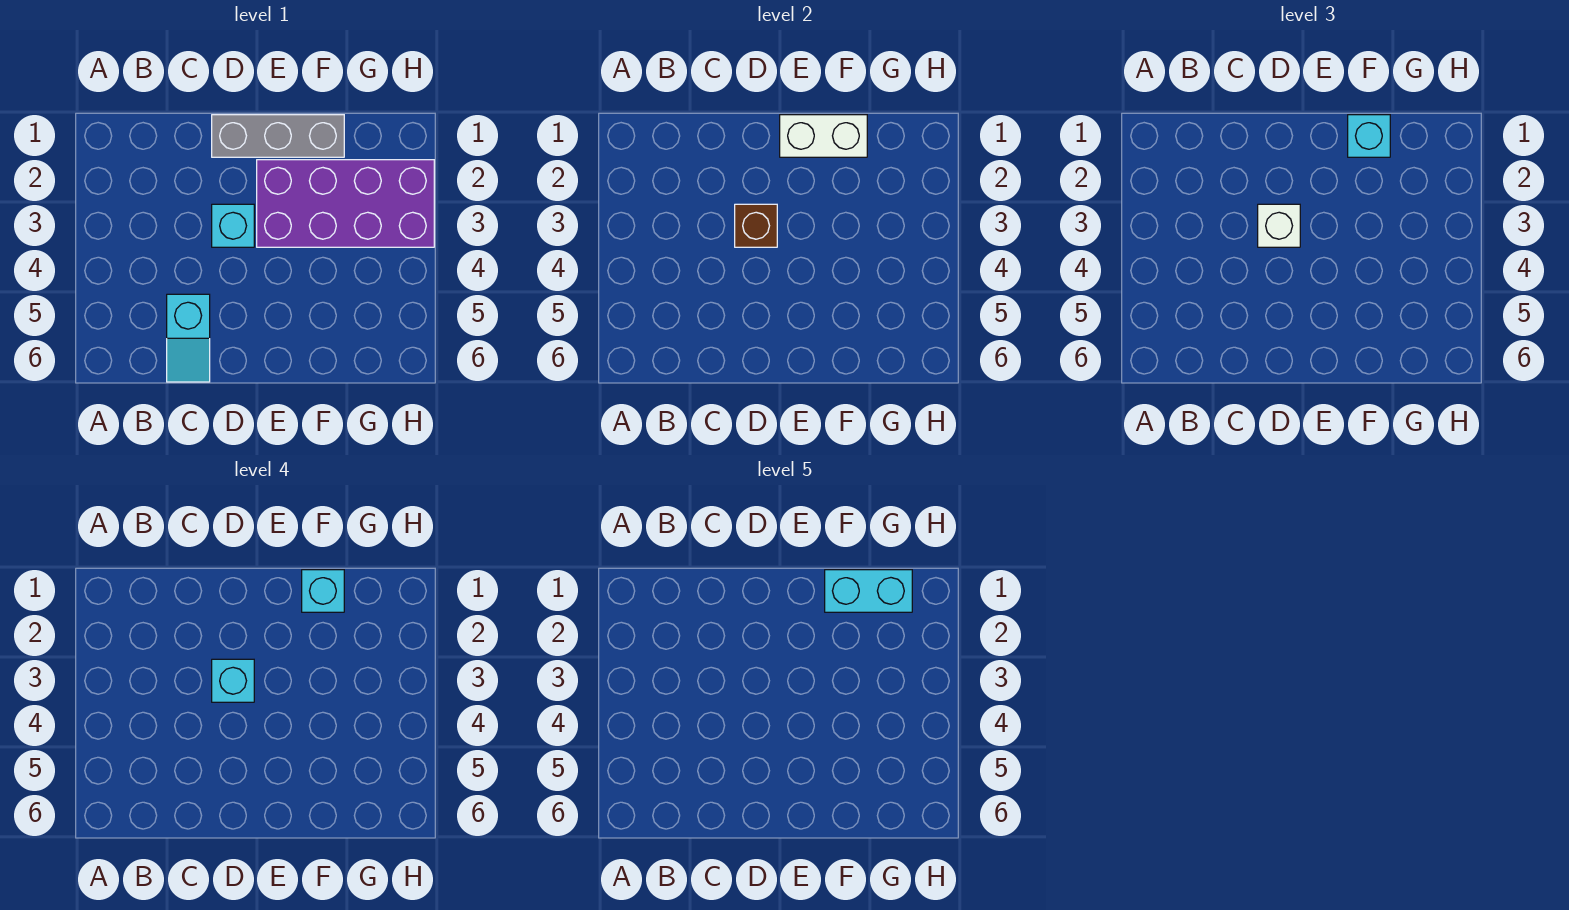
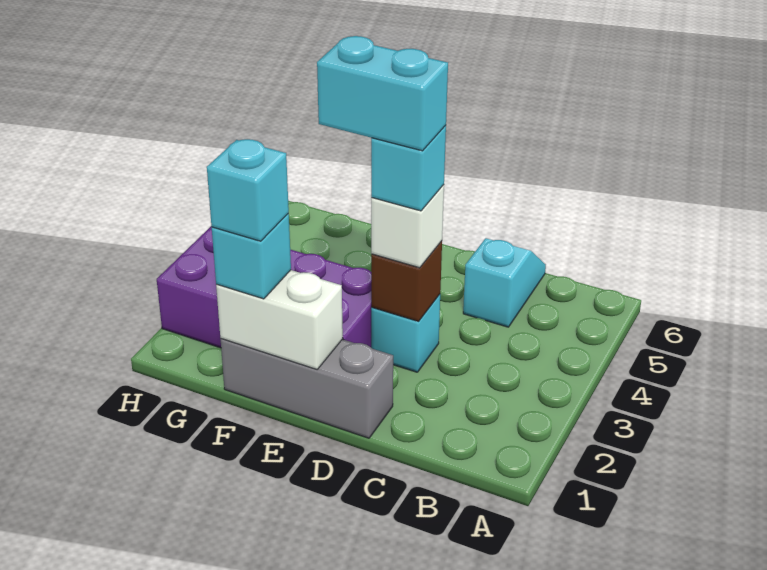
cyan 1x2 brick [825,570,912,612] -> cyan 1x2 brick moved to [317,36,448,151]

